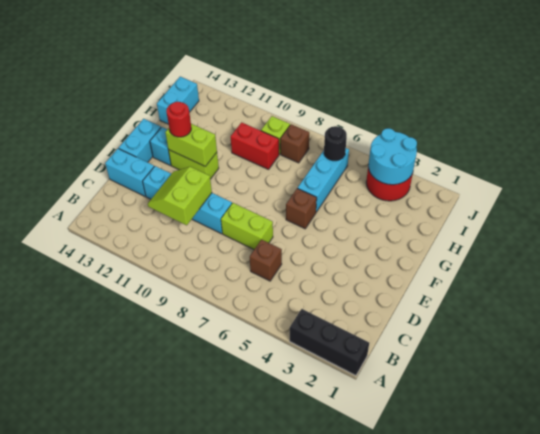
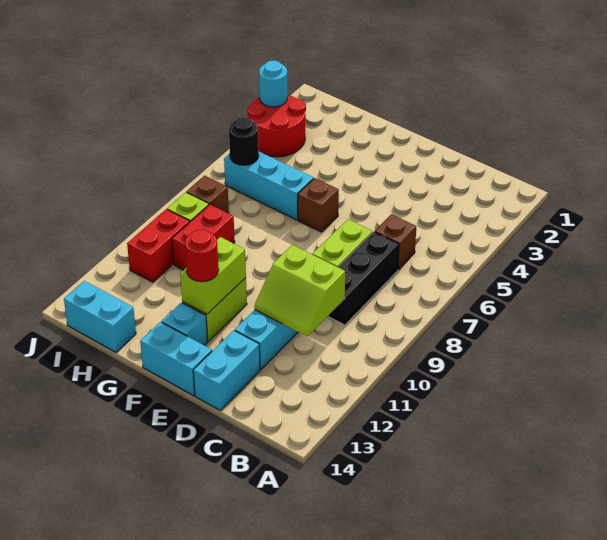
black 1x3 brick [290,309,369,375] -> black 1x3 brick moved to [328,232,399,325]
cyan 2x2 round brick [368,128,417,185] -> cyan 1x1 round brick [259,60,287,107]
none -> red 1x2 brick [127,209,190,282]

